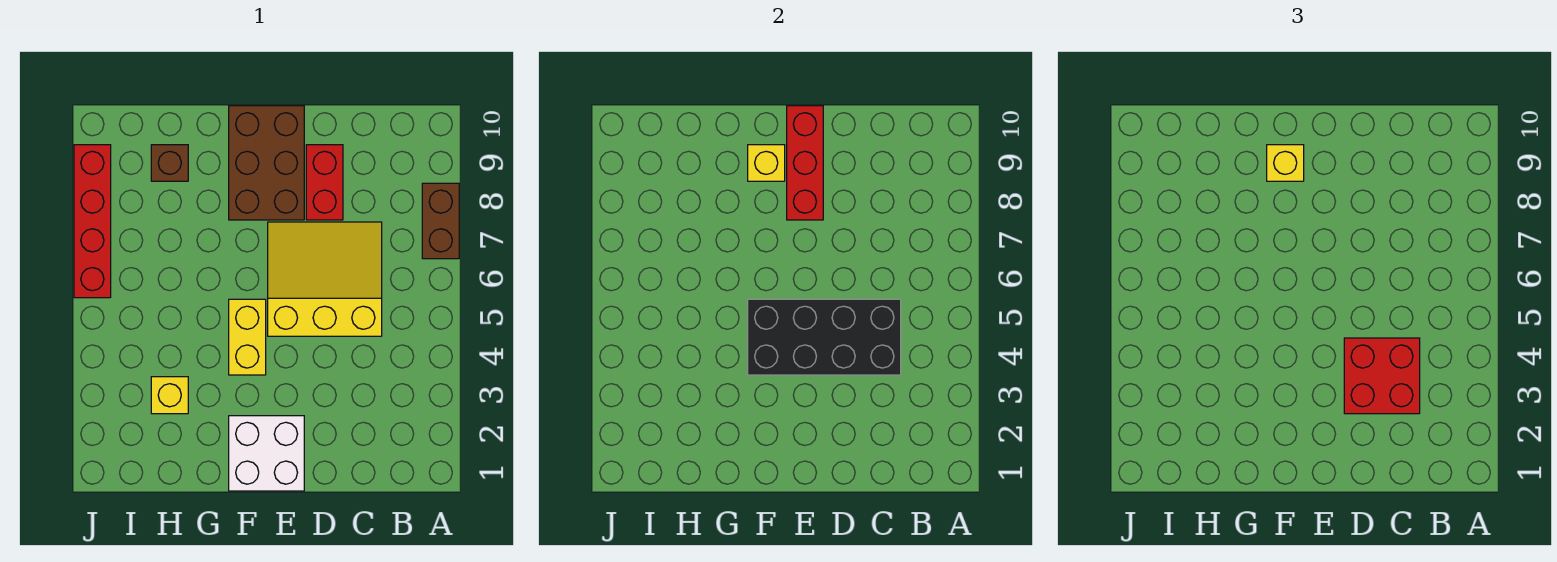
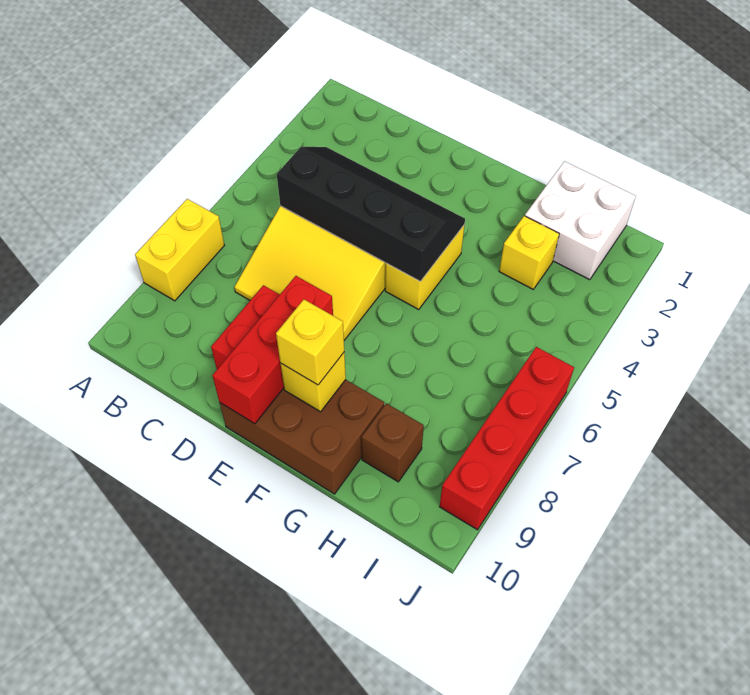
brown 1x2 brick [422,183,459,259] -> yellow 1x2 brick [135,199,224,301]
red 2x2 brick [1344,338,1420,414] -> none
black 2x4 brick [748,299,901,375] -> black 2x4 slope [277,147,465,282]
white 2x2 brick [229,416,304,491] -> white 2x2 brick moved to [525,161,636,280]
brown 2x3 brick [229,106,304,220] -> brown 2x3 brick turned to [220,380,384,494]

